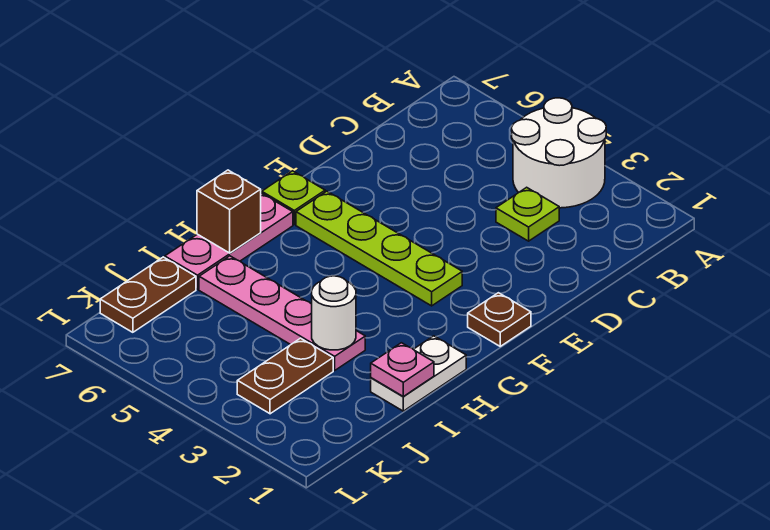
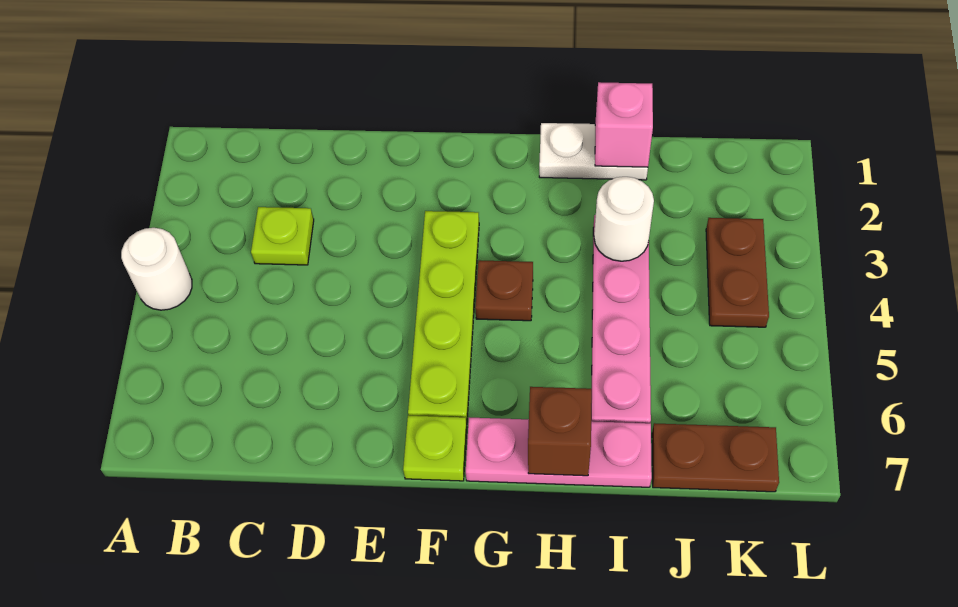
white 2x2 round brick [512,98,606,208] -> white 1x1 round brick [121,228,192,310]
brown 1x1 plate [468,293,531,346] -> brown 1x1 plate moved to [475,260,533,321]
pink 1x1 plate [371,343,434,396] -> pink 1x1 brick [595,82,653,167]
brown 1x2 plate [237,338,333,414] -> brown 1x2 plate turned to [706,218,769,327]

